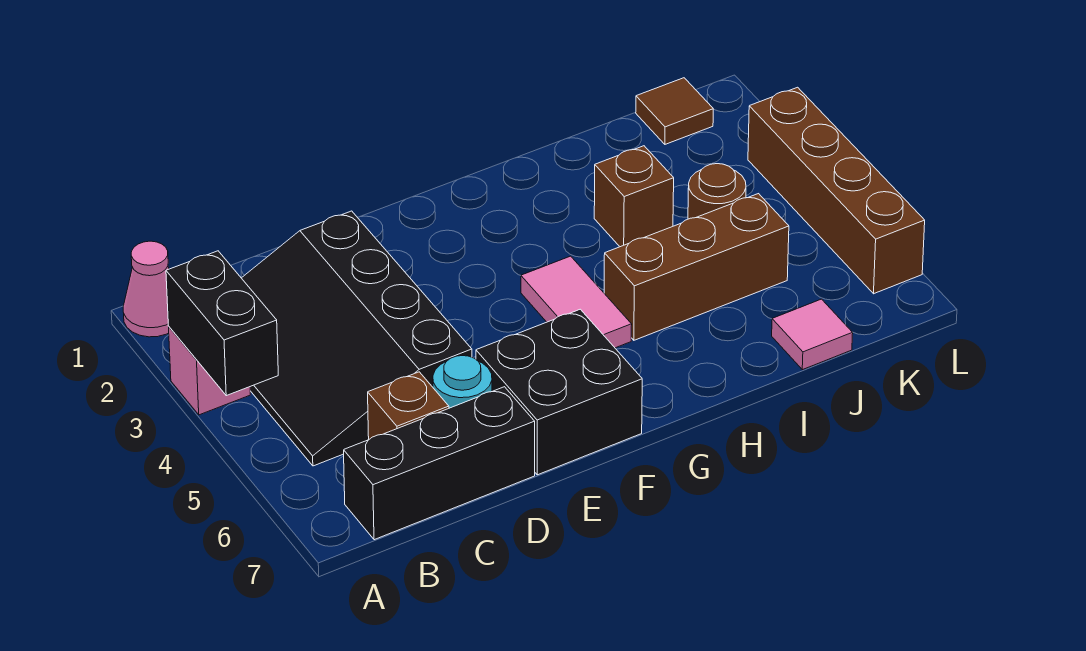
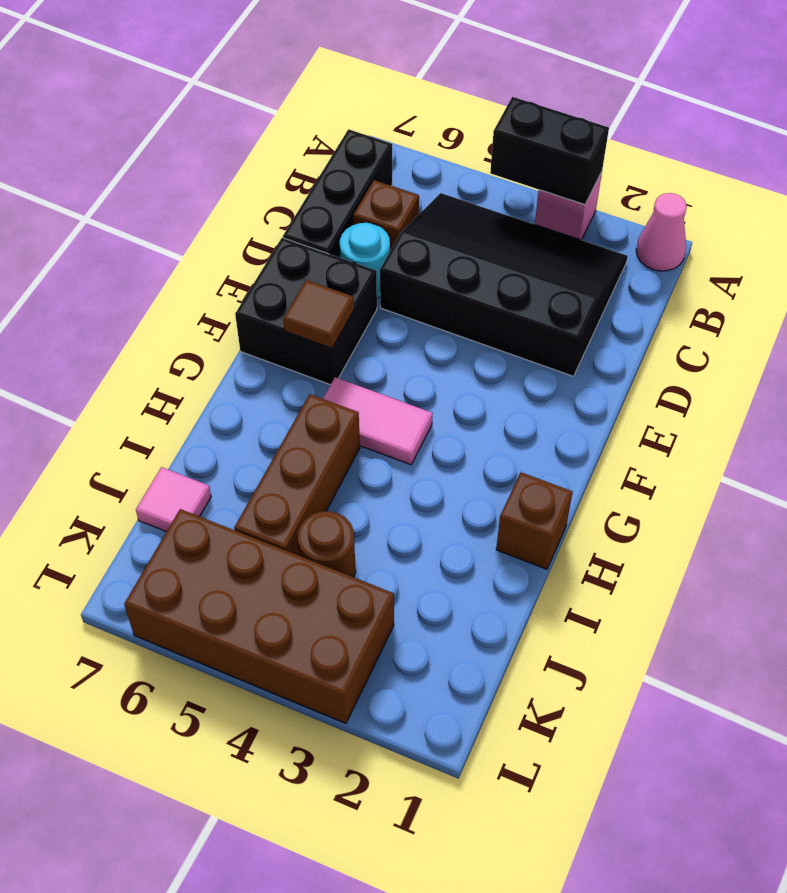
brown 1x1 brick [594,146,674,247] -> brown 1x1 brick moved to [496,472,573,569]
brown 1x1 tile [636,78,713,144] -> brown 1x1 tile moved to [283,280,354,348]
brown 1x4 brick [748,87,925,294] -> brown 2x4 brick [124,509,394,723]

